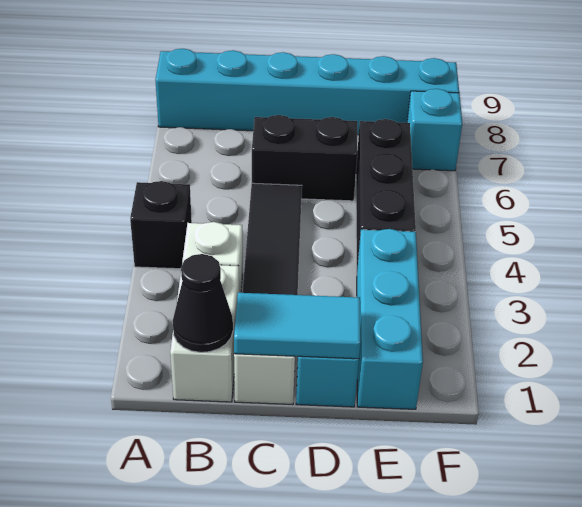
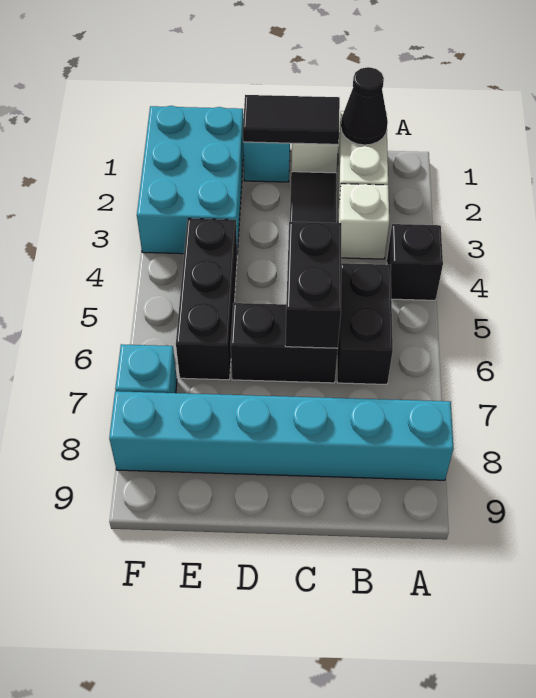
none -> black 1x2 brick [337,263,393,384]
cyan 1x2 tile [234,293,361,359] -> black 1x2 tile [243,95,340,144]
none -> black 1x2 brick [285,222,341,348]
cyan 1x3 brick [357,229,423,409] -> cyan 2x3 brick [137,106,244,254]

